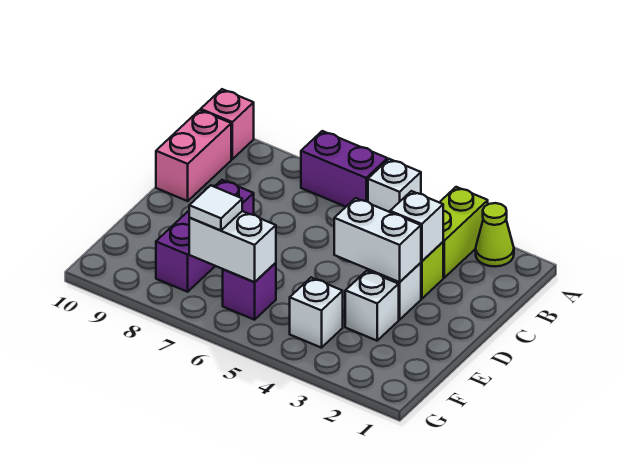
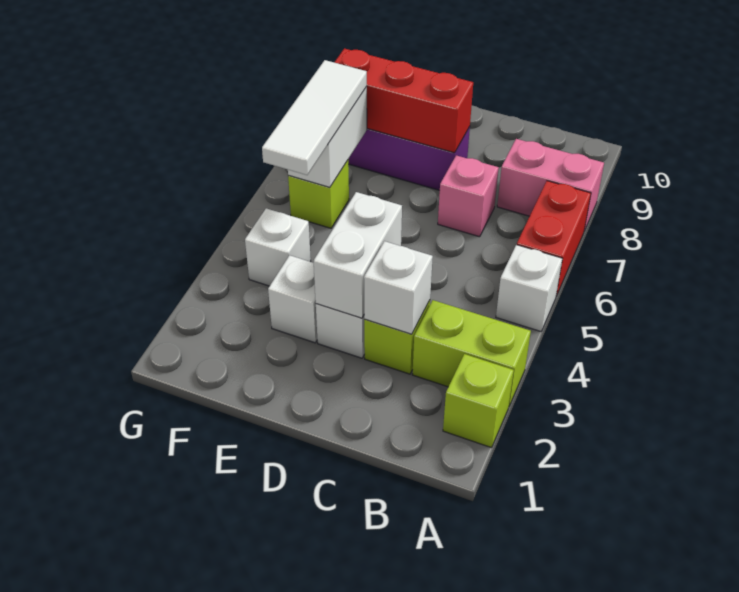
lime 1x1 cone [476,203,514,266] -> lime 1x1 brick [443,354,514,448]
purple 1x2 brick [301,131,387,207] -> red 1x2 brick [517,181,591,296]
pink 1x1 brick [201,89,254,159] -> pink 1x1 brick moved to [438,155,499,237]
pink 1x2 brick [156,110,231,201] -> pink 1x2 brick moved to [497,139,604,231]
none -> red 1x3 brick [334,48,473,153]
purple 1x1 brick [223,263,276,320] -> lime 1x1 brick [288,160,349,228]
white 1x1 tile [189,185,242,231] -> white 1x3 tile [262,60,367,175]

